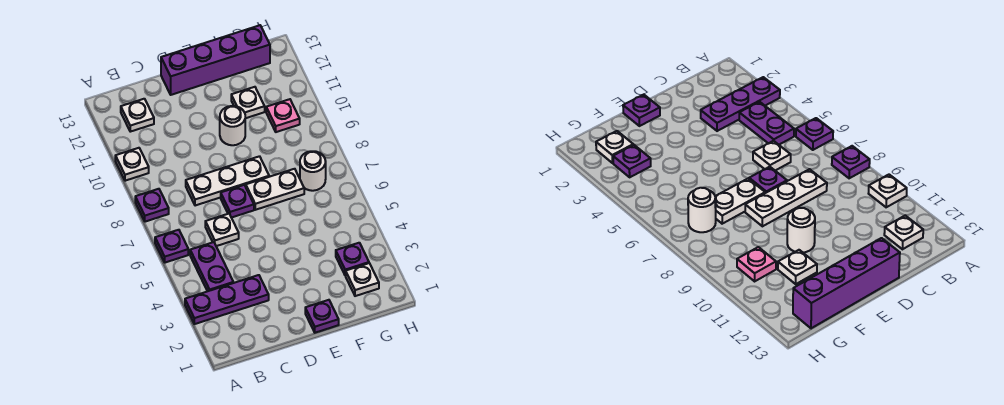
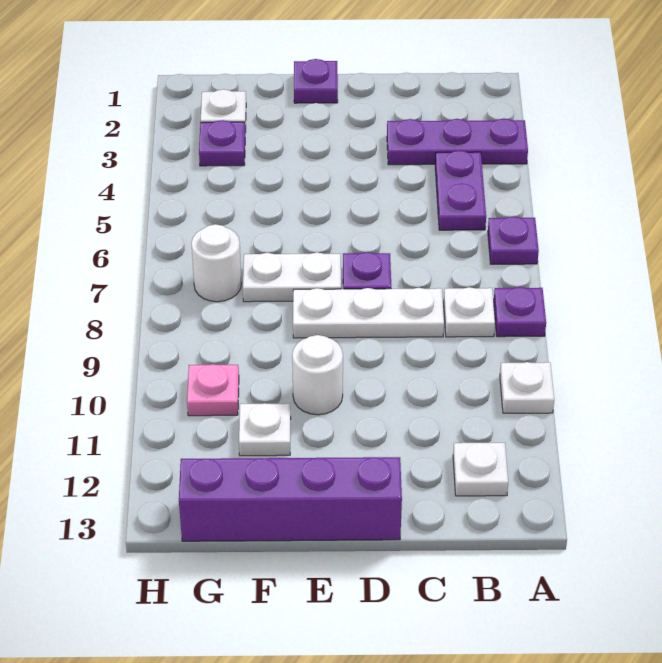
white 1x1 plate [205,214,239,246] -> white 1x1 plate moved to [444,287,495,337]

